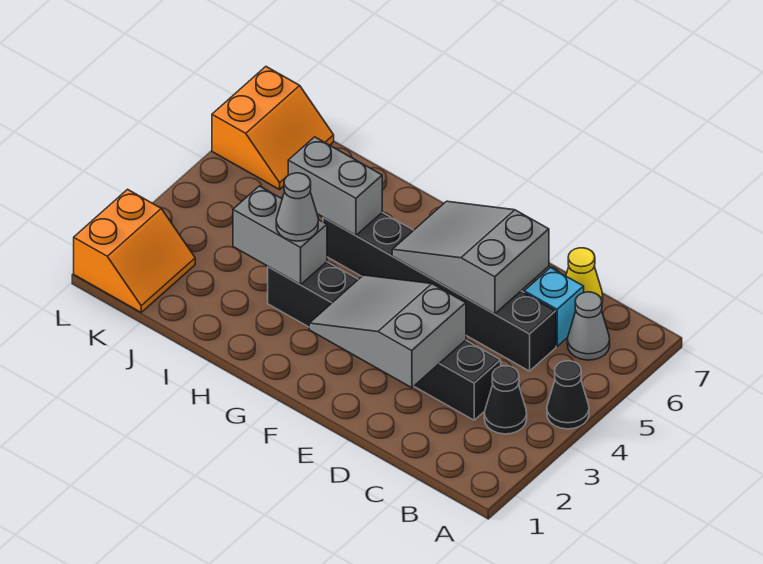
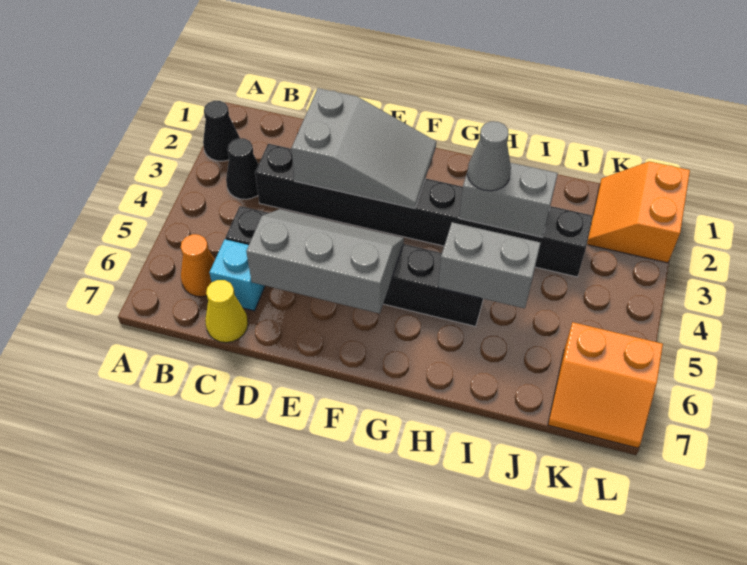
black 1x1 cone [547,361,589,429] -> black 1x1 cone moved to [203,101,240,161]
grey 1x1 cone [567,292,610,360] -> orange 1x1 cone [181,234,215,297]
black 1x6 brick [268,262,501,420] -> black 1x8 brick [255,144,593,277]
grey 2x3 slope [392,201,549,314] -> grey 2x3 slope turned to [246,209,404,314]
orange 2x2 slope [212,67,334,190] -> orange 2x2 slope turned to [548,322,663,448]

